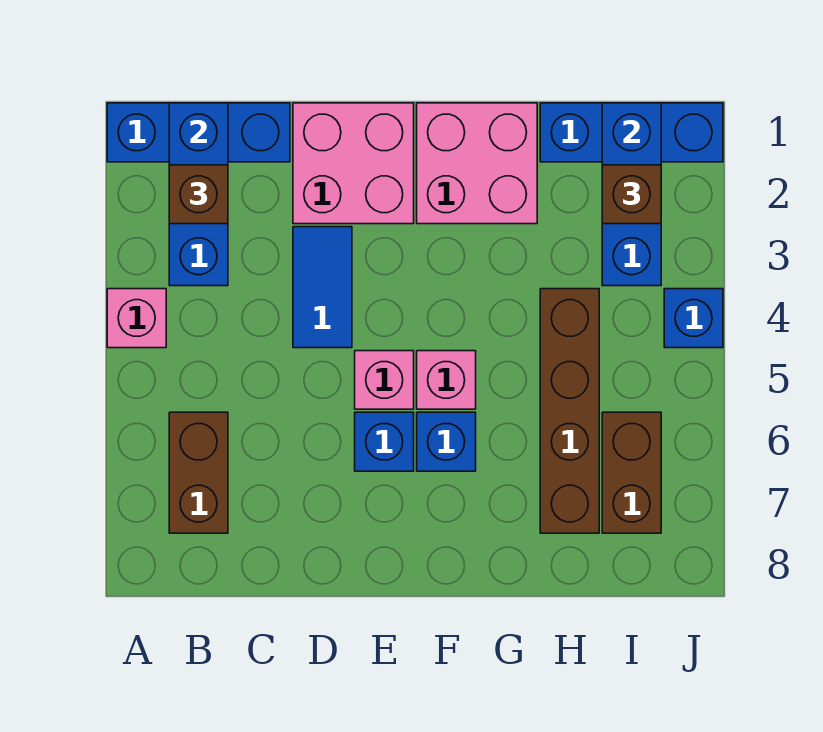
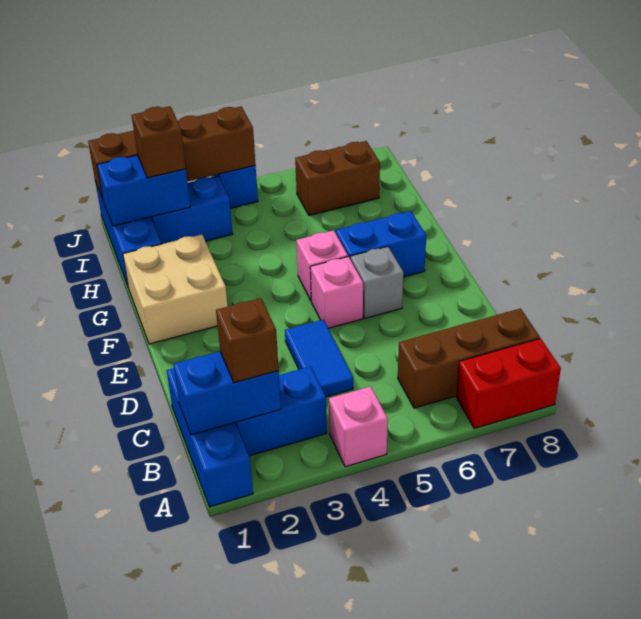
none -> red 1x2 brick [456,338,561,428]
brown 1x2 brick [169,412,228,533] -> brown 1x3 brick [398,309,540,408]
pink 2x2 brick [293,103,414,224] -> none
blue 1x2 tile [293,227,352,348] -> blue 1x2 tile turned to [285,320,353,397]
blue 1x1 brick [355,412,414,471] -> grey 1x1 brick [351,247,403,318]
pink 2x2 brick [417,103,537,224] -> tan 2x2 brick [123,234,228,344]
blue 1x1 brick [417,412,476,471] -> blue 1x2 brick [336,211,426,277]
brown 1x4 brick [540,289,599,533] -> brown 1x4 brick moved to [88,106,256,199]

